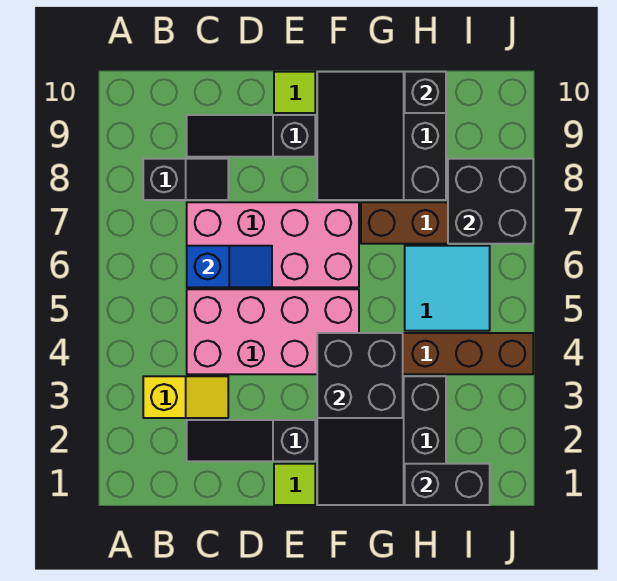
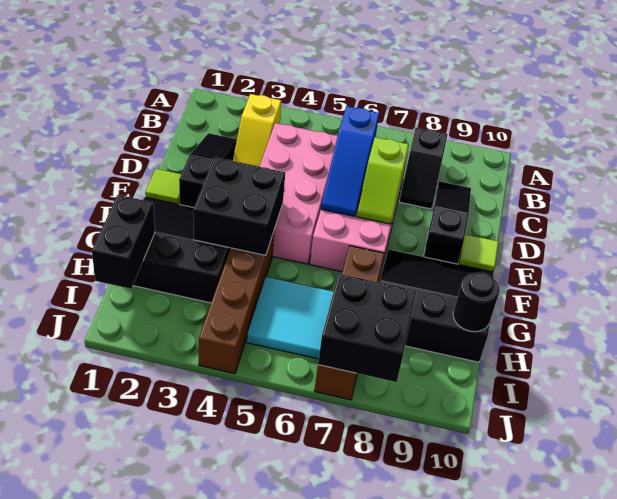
blue 1x2 slope [187,246,272,287] -> blue 1x3 slope [321,106,379,216]
none -> lime 1x2 slope [357,137,409,224]
black 1x1 brick [405,72,446,113] -> black 1x1 round brick [453,273,500,332]

